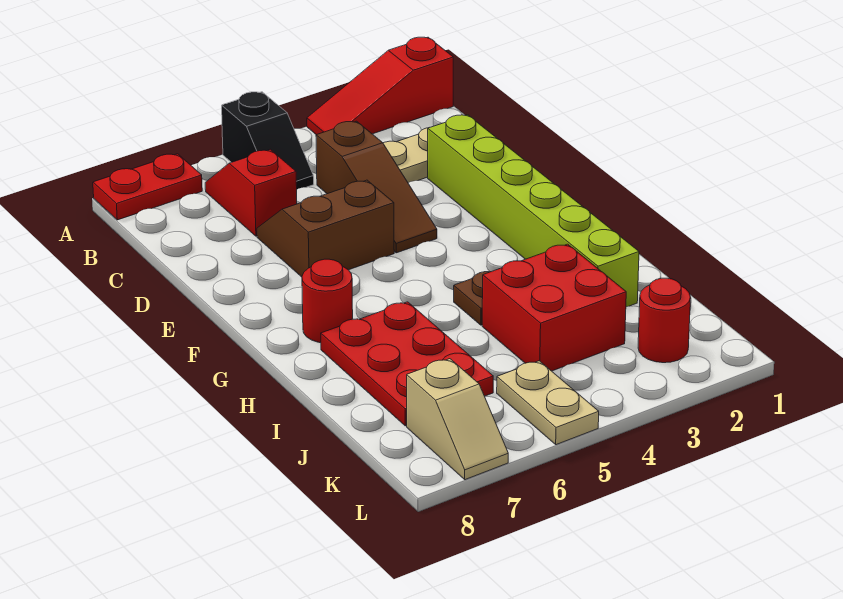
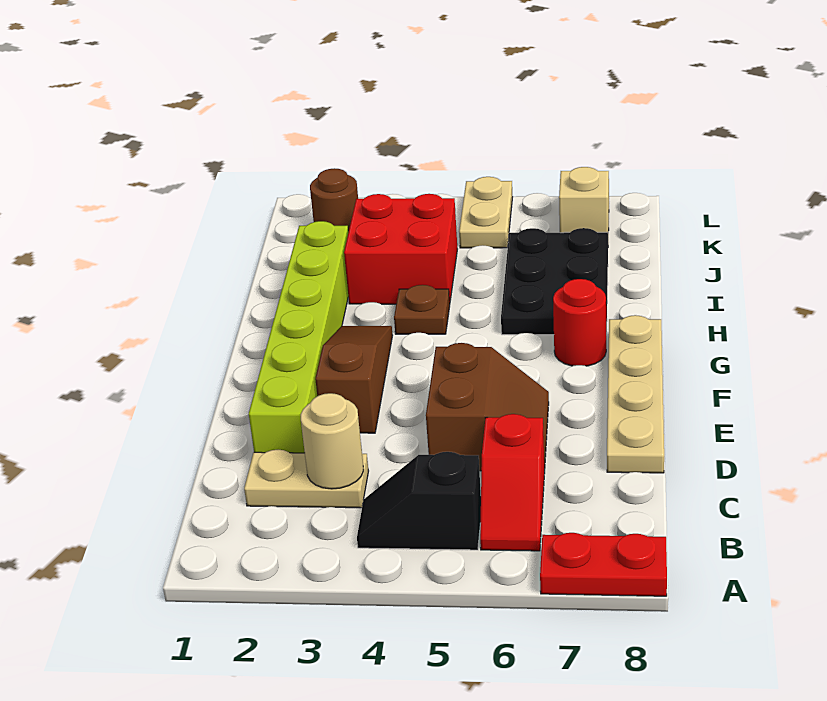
red 1x3 slope [307,37,453,135] -> none
black 1x2 slope [222,92,314,189] -> black 1x2 slope turned to [357,452,481,550]
none -> tan 1x1 round brick [300,393,363,489]
brown 1x3 slope [316,121,437,253] -> brown 1x3 slope moved to [315,326,393,433]
brown 2x2 slope [257,180,394,277] -> brown 2x2 slope turned to [426,343,549,471]
none -> tan 1x4 plate [607,315,664,473]
red 2x3 plate [321,302,493,426] -> black 2x3 plate [501,228,608,335]
red 1x1 round brick [638,278,691,363] -> brown 1x1 round brick [310,168,358,232]

